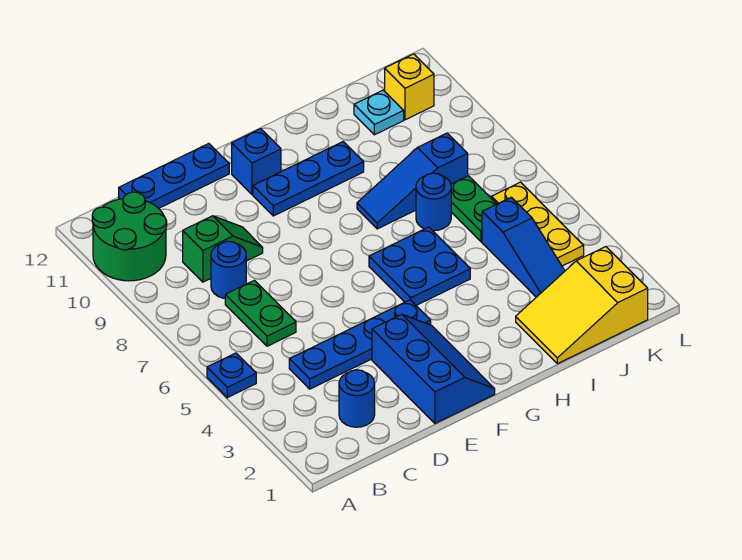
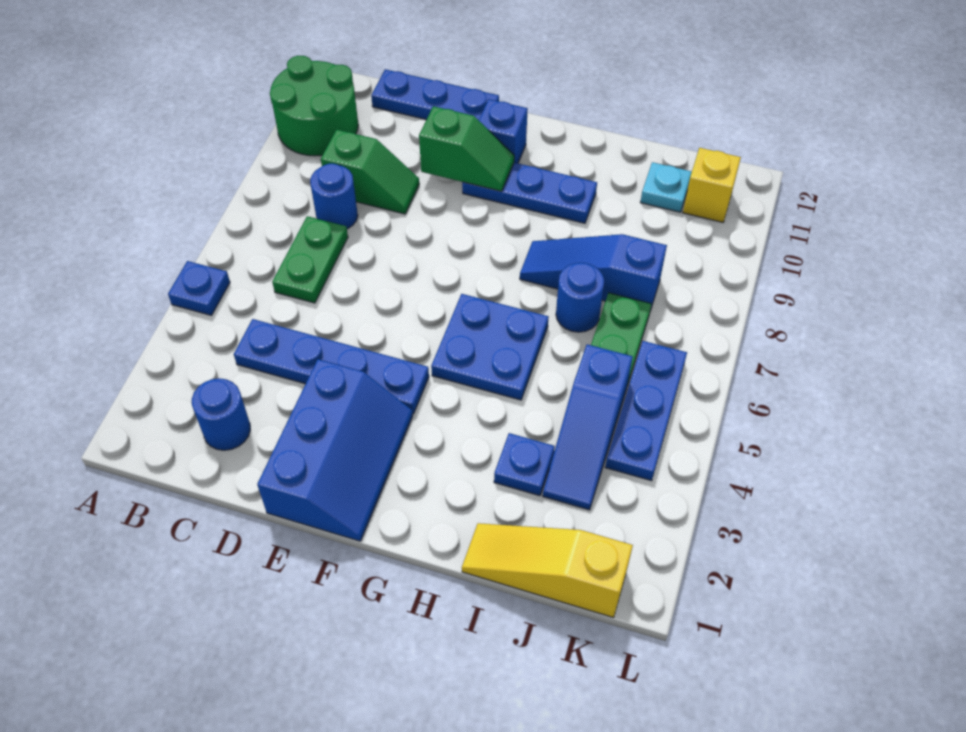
none -> green 1x2 slope [419,106,514,191]
yellow 2x3 slope [516,247,648,364] -> yellow 1x3 slope [462,523,633,618]
none -> blue 1x1 plate [494,433,555,496]
yellow 1x3 plate [491,182,584,266] -> blue 1x3 plate [605,341,687,481]

